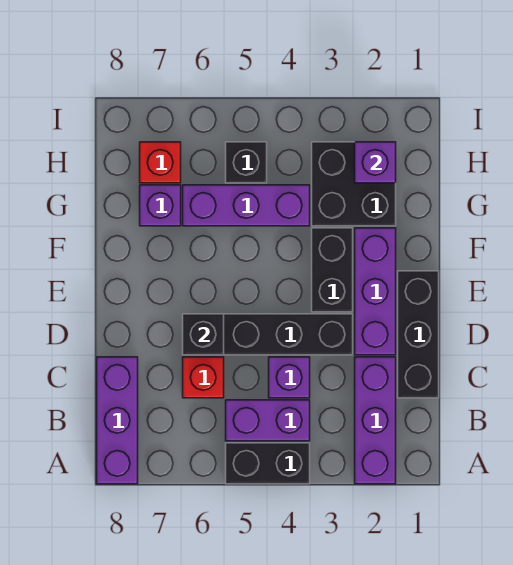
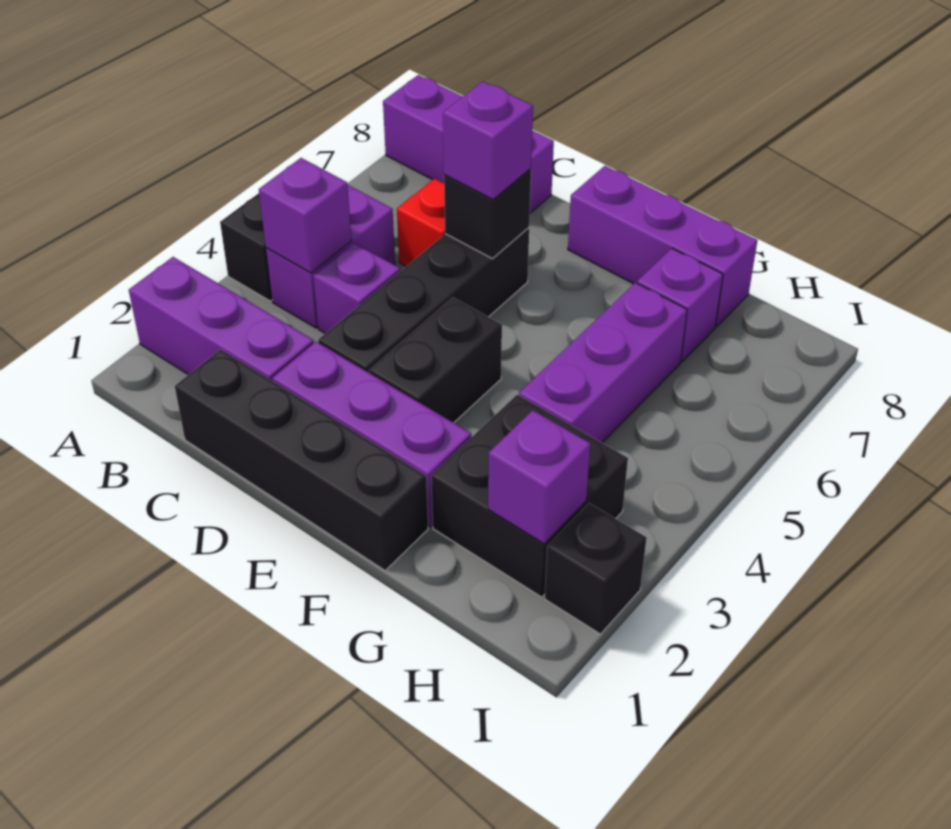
none -> purple 1x1 brick [259,158,352,273]
black 1x3 brick [398,271,439,398] -> black 1x4 brick [175,349,428,571]
none -> purple 1x1 brick [443,82,533,199]
black 1x2 brick [312,228,353,312] -> black 1x2 brick turned to [369,297,502,423]
none -> purple 1x3 brick [568,166,757,327]
black 1x1 brick [226,142,267,183] -> black 1x1 brick moved to [545,503,647,634]
red 1x1 brick [140,142,181,183] -> none

